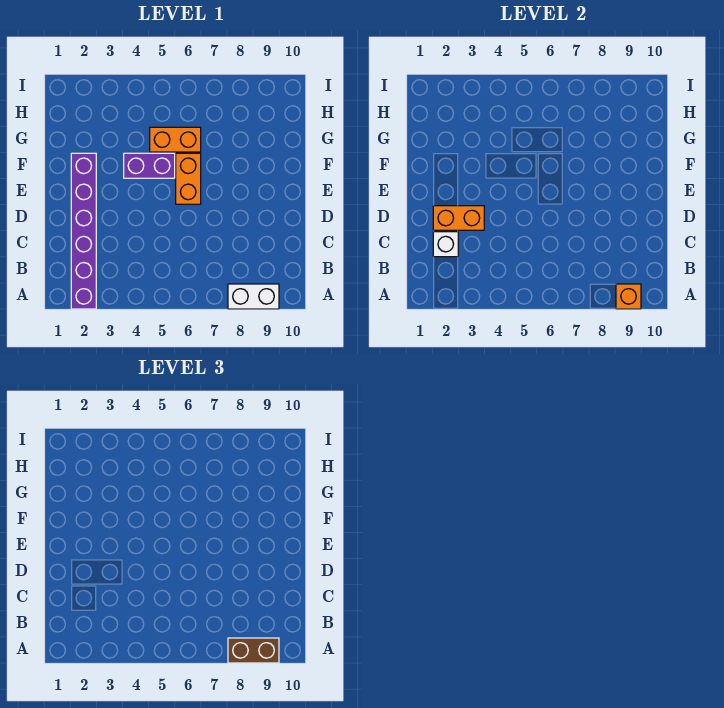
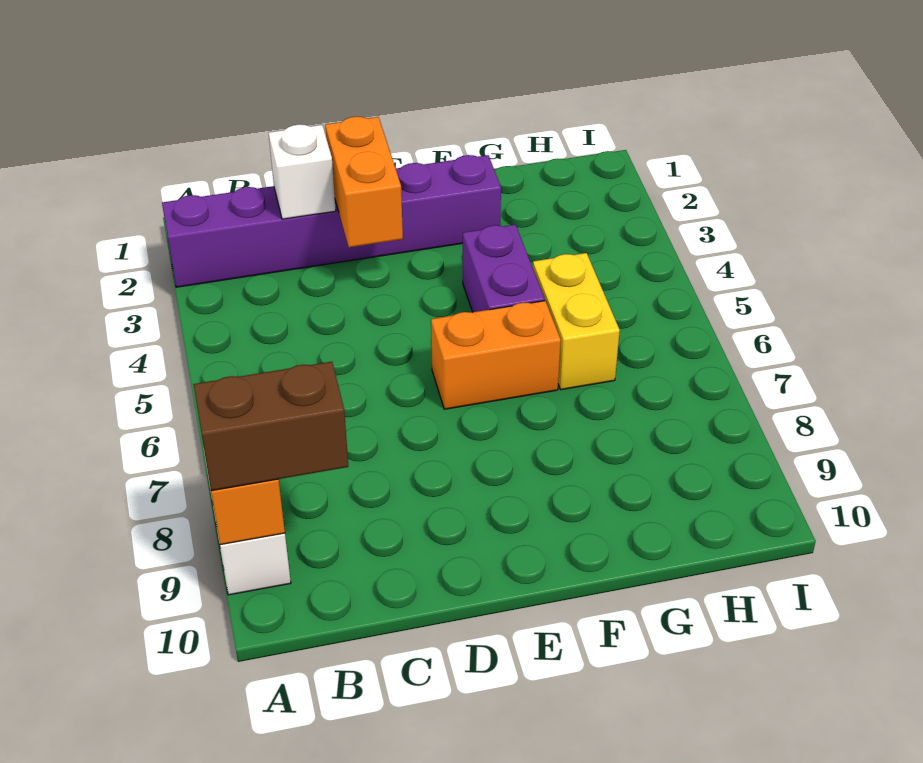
brown 1x2 brick [228,638,279,663] -> brown 1x2 brick turned to [193,362,348,491]
orange 1x2 brick [150,127,201,152] -> yellow 1x2 brick [533,253,620,390]

